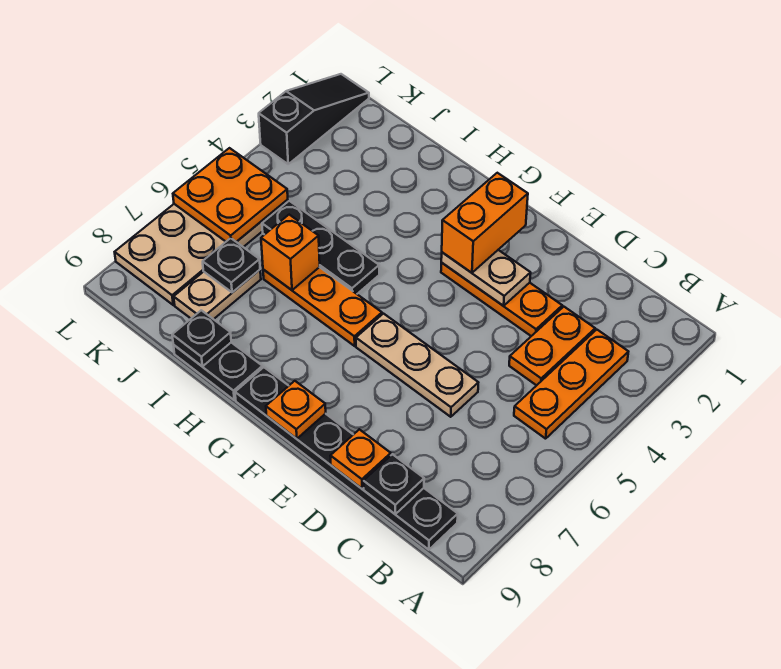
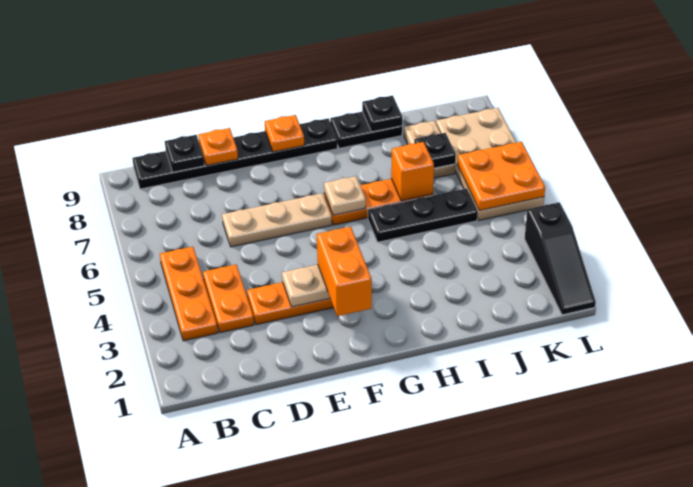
none -> tan 1x1 plate [324,176,366,215]

